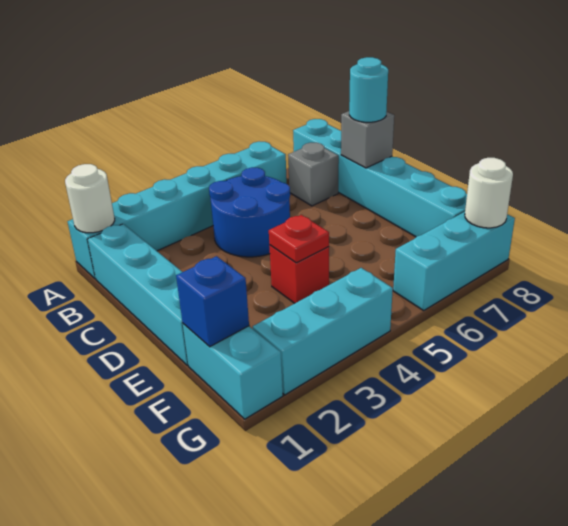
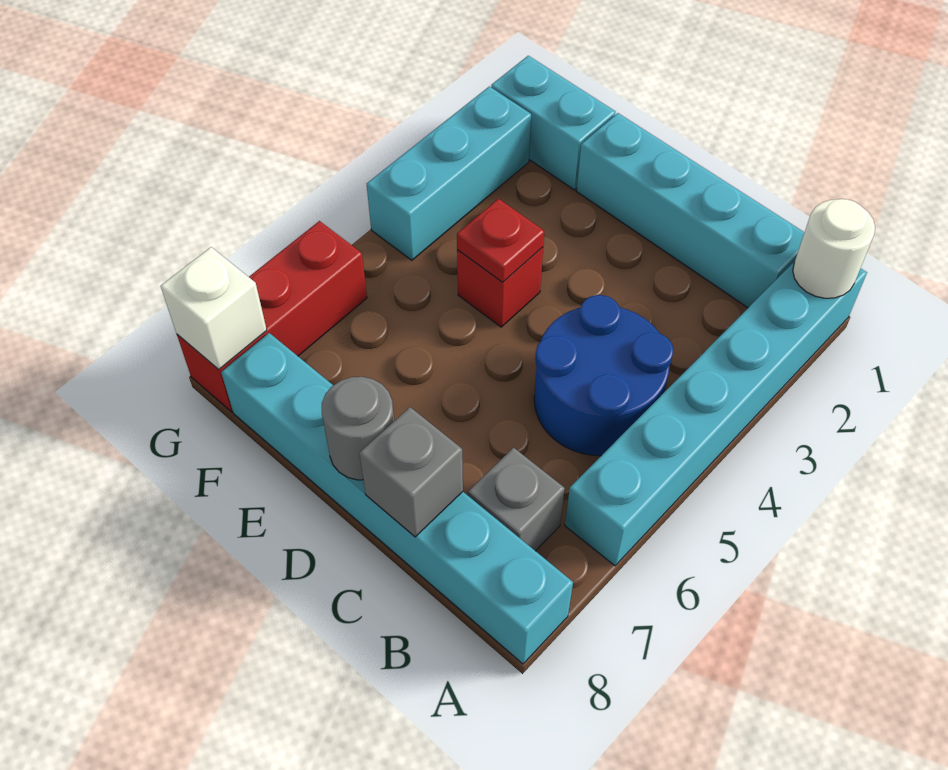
cyan 1x1 round brick [349,57,388,122] -> none
none -> grey 1x1 round brick [322,377,394,480]
blue 1x1 brick [176,256,249,347] -> none
cyan 1x3 brick [393,212,515,310] -> red 1x3 brick [177,221,367,412]
white 1x1 round brick [465,158,513,228] -> white 1x1 brick [161,247,267,369]

